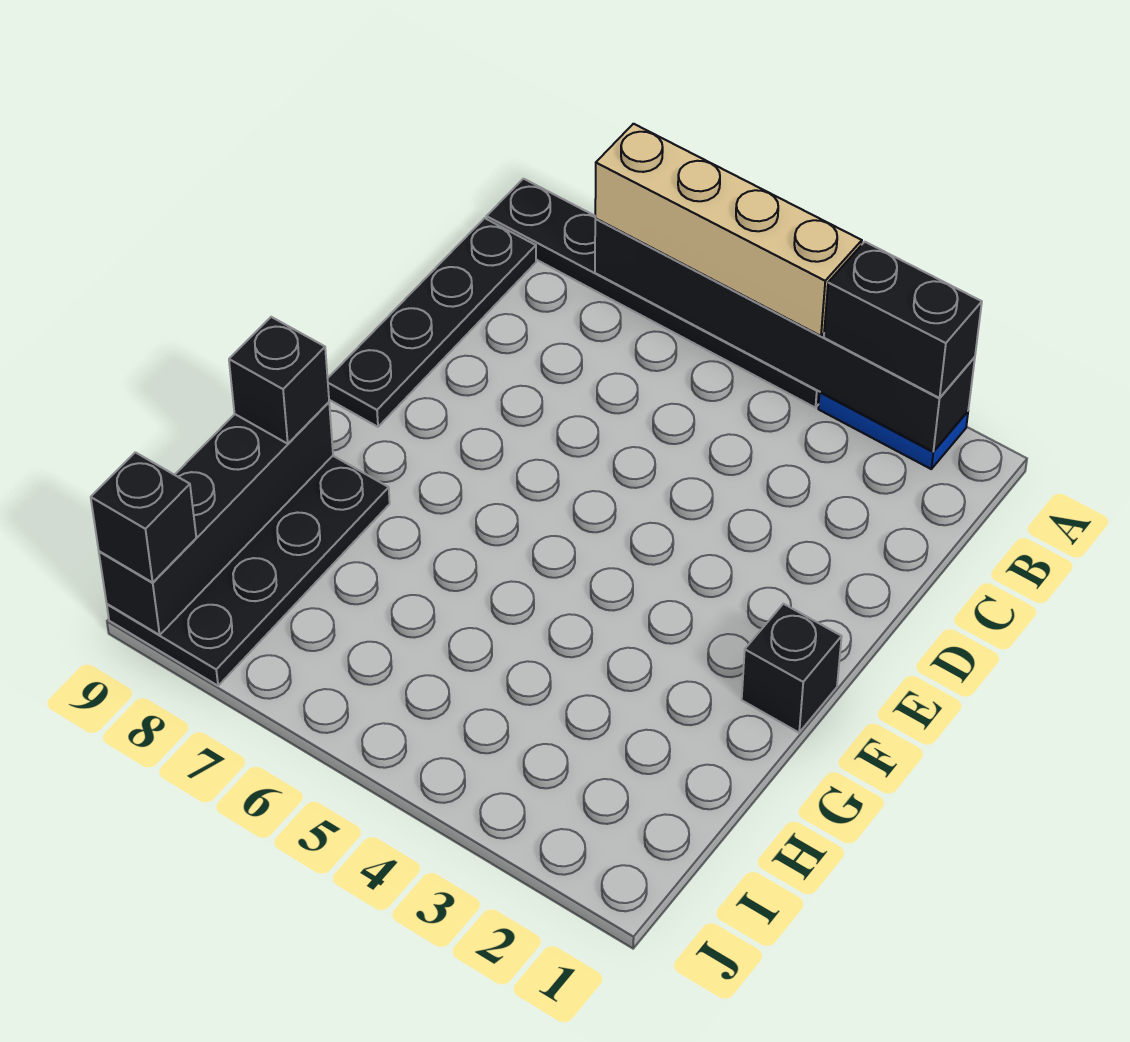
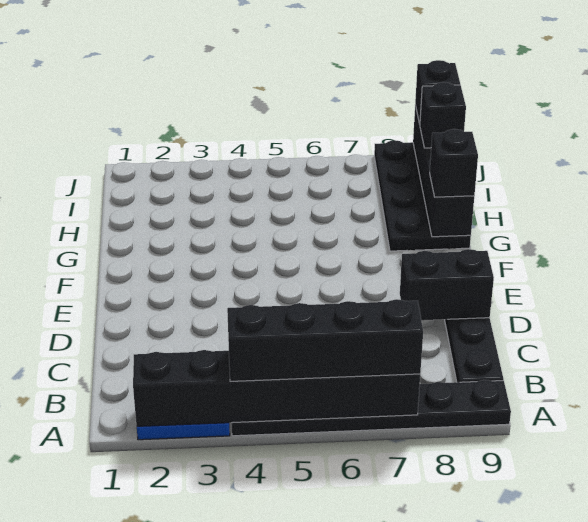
black 1x2 brick [824,242,982,398] -> black 1x2 brick moved to [400,249,494,320]
tan 1x4 brick [595,124,862,336] -> black 1x4 brick [227,299,423,381]
black 1x1 brick [742,604,842,733] -> black 1x1 brick moved to [420,82,466,148]

